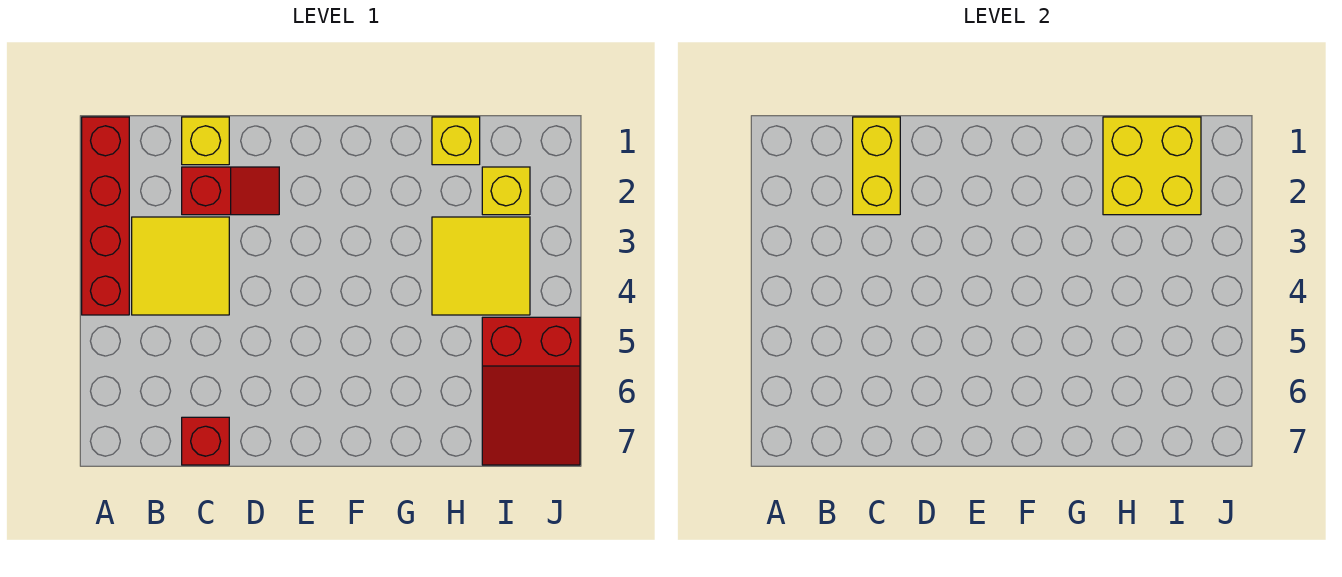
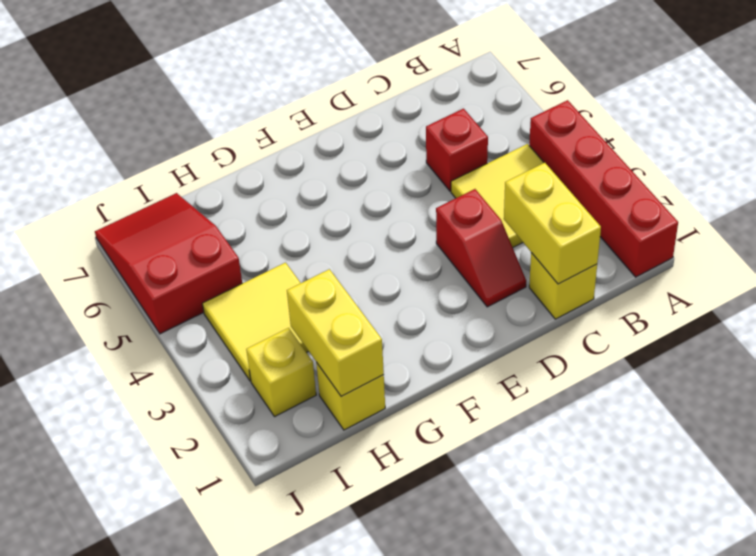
red 1x2 slope [182,167,279,215] -> red 1x2 slope turned to [436,189,526,307]
red 1x1 brick [182,417,229,465] -> red 1x1 brick moved to [426,109,488,191]
yellow 2x2 brick [1103,117,1201,215] -> yellow 1x2 brick [287,269,384,397]

